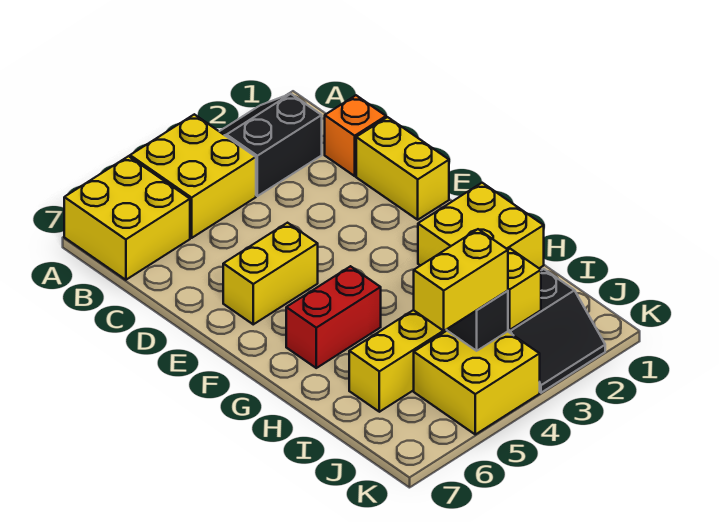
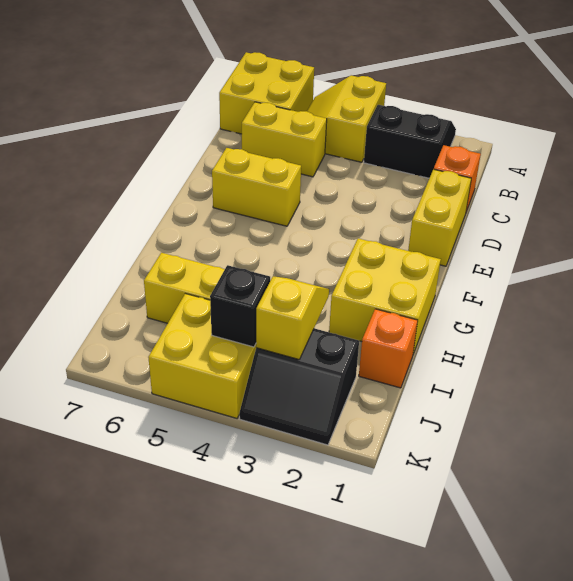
yellow 2x2 brick [130,114,256,238] -> yellow 2x2 slope [307,75,386,162]
red 1x2 brick [286,266,381,368] -> none
none -> orange 1x1 brick [359,309,418,388]
yellow 1x2 brick [414,229,508,331] -> yellow 1x2 brick moved to [242,102,327,177]

